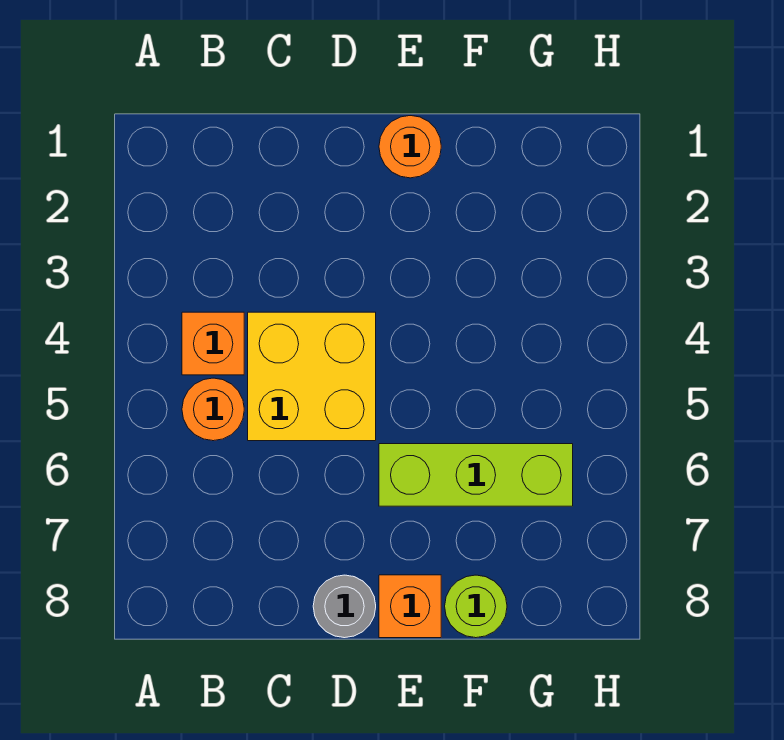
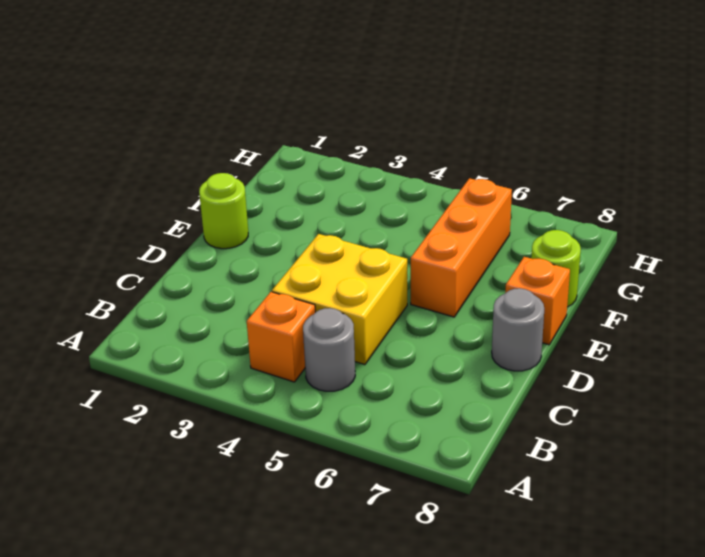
orange 1x1 round brick [182,378,244,441] -> grey 1x1 round brick [303,308,355,391]
orange 1x1 round brick [379,116,441,178] -> lime 1x1 round brick [199,173,248,249]
lime 1x3 brick [379,444,573,506] -> orange 1x3 brick [411,178,512,317]

